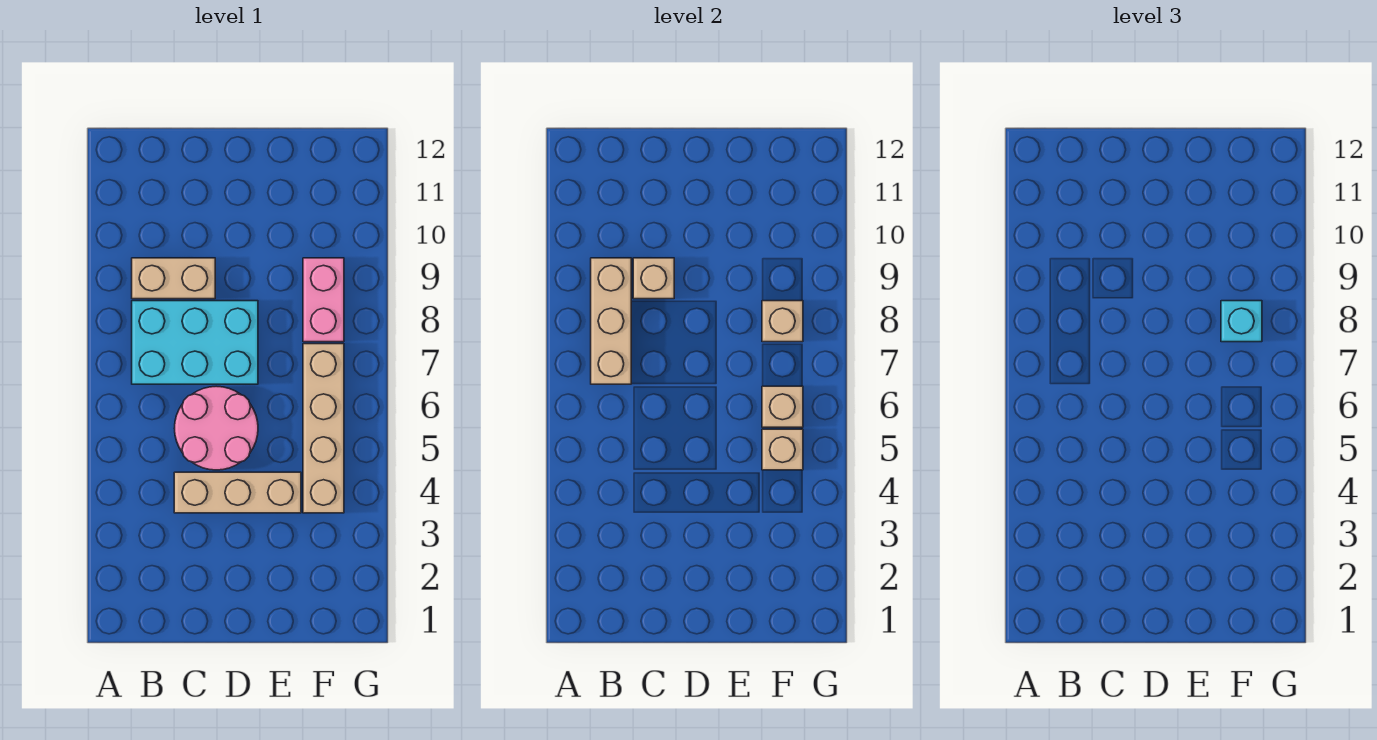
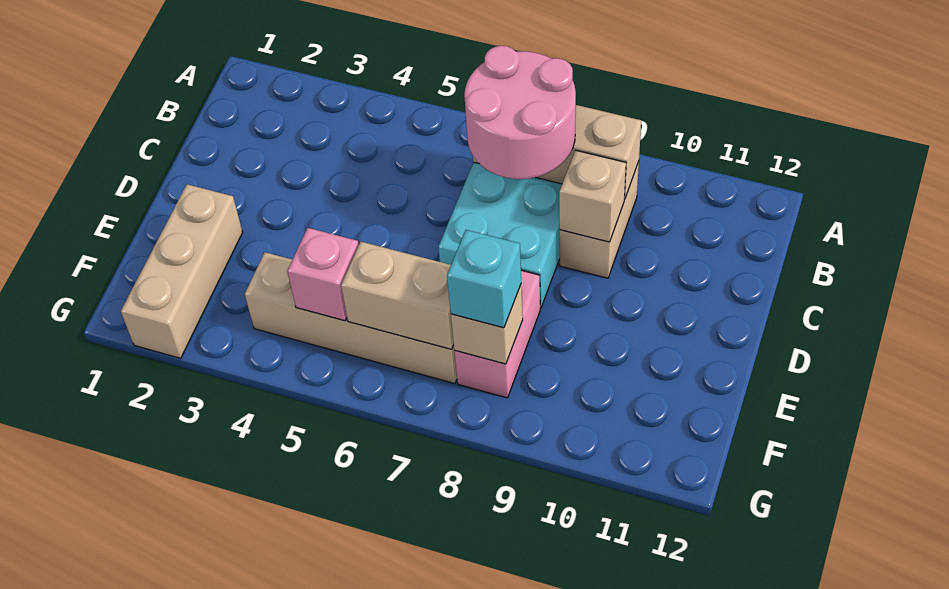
tan 1x3 brick [174,472,301,513] -> tan 1x3 brick moved to [121,184,243,358]
pink 2x2 round brick [174,386,258,470] -> pink 2x2 round brick moved to [464,46,576,179]
tan 1x1 brick [762,429,803,470] -> pink 1x1 brick [287,228,359,321]
tan 1x1 brick [762,386,803,427] -> tan 1x2 brick [341,242,454,349]
pink 1x2 brick [303,258,344,342] -> pink 1x2 brick turned to [454,270,540,398]

